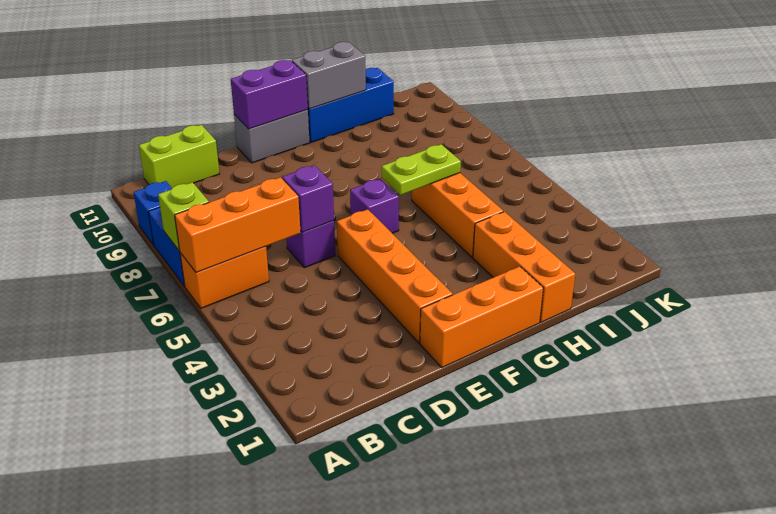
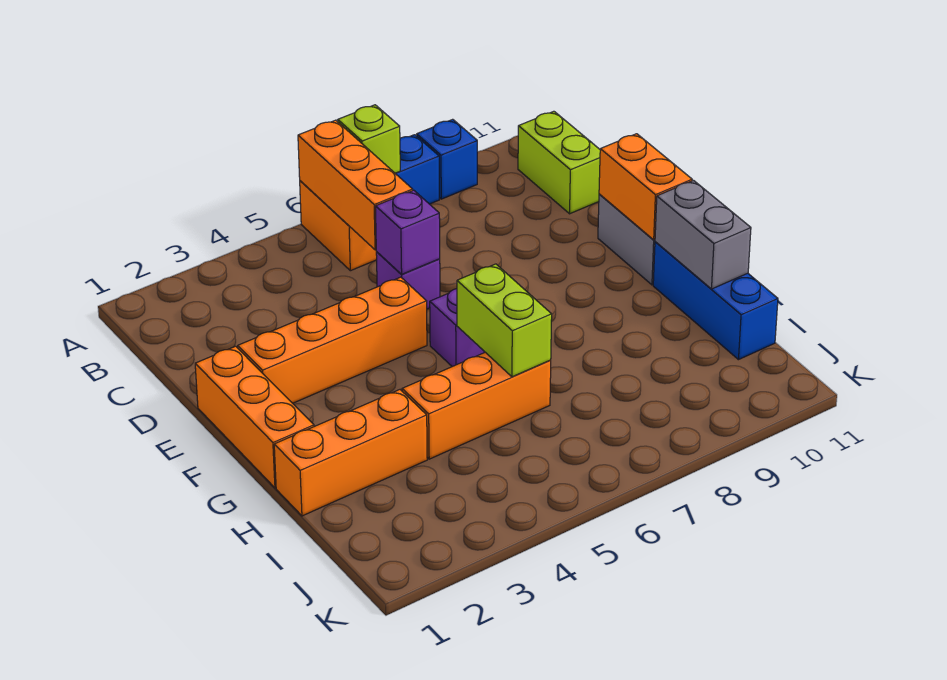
purple 1x2 brick [231,60,308,129] -> orange 1x2 brick [599,134,692,240]
lime 1x2 plate [382,144,461,195] -> lime 1x2 brick [457,264,552,377]

